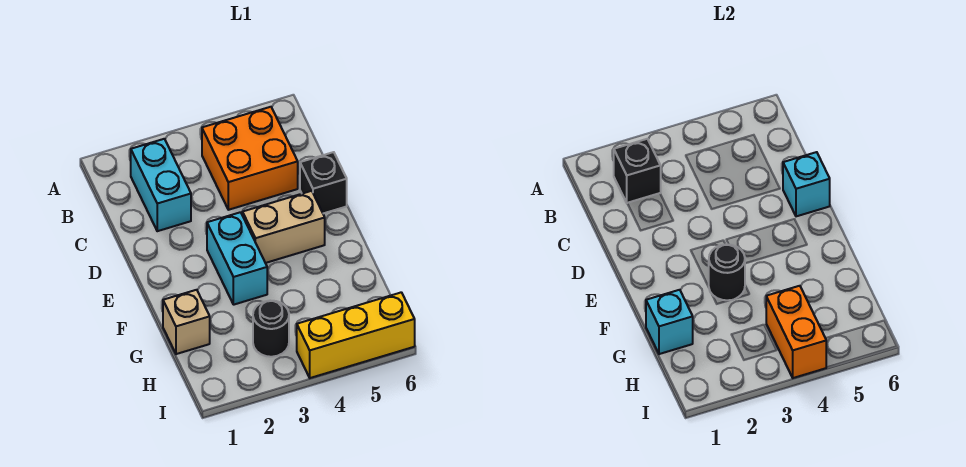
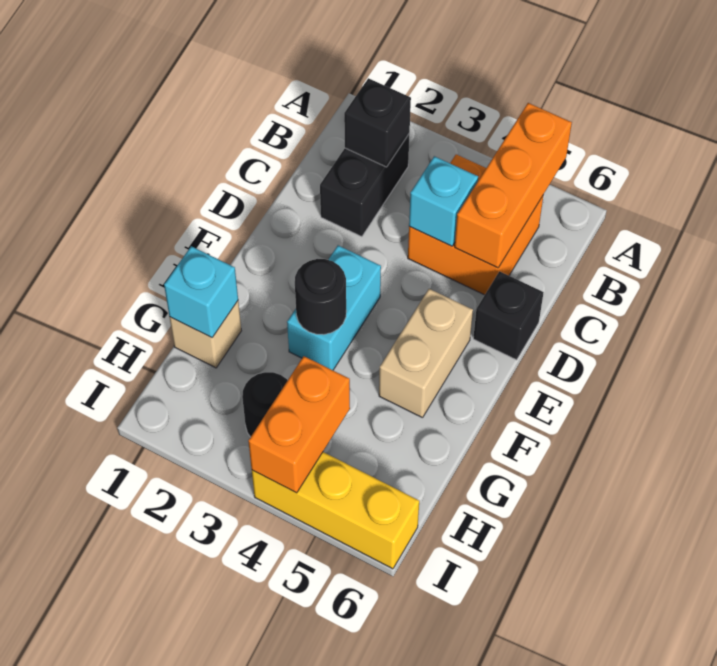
none -> orange 1x3 brick [455,103,572,268]
cyan 1x2 brick [131,139,191,231] -> black 1x2 brick [320,133,410,237]
cyan 1x1 brick [783,152,830,216] -> cyan 1x1 brick moved to [409,156,478,246]
tan 1x2 brick [243,191,325,263] -> tan 1x2 brick turned to [379,289,473,418]

